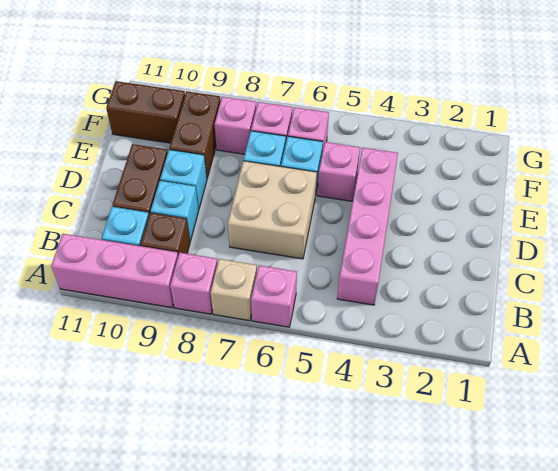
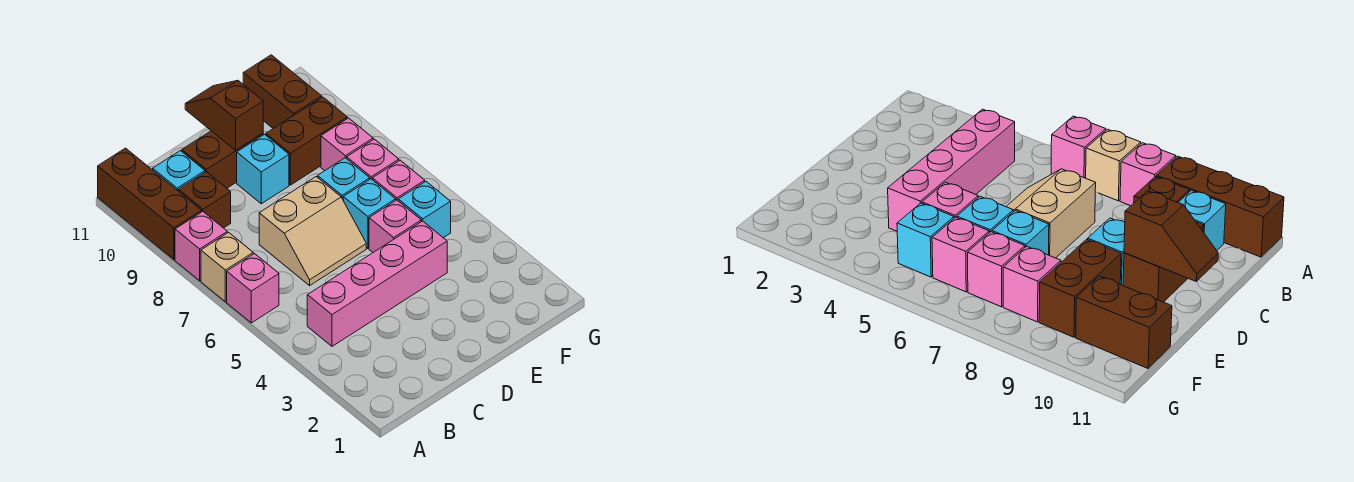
pink 1x3 brick [51,234,178,308] -> brown 1x3 brick [98,148,202,260]
tan 2x2 brick [228,161,317,259] -> tan 2x2 slope [259,177,366,286]
cyan 1x1 brick [151,181,199,241] -> cyan 1x1 brick moved to [398,182,451,238]
none -> brown 1x2 slope [185,81,263,150]

